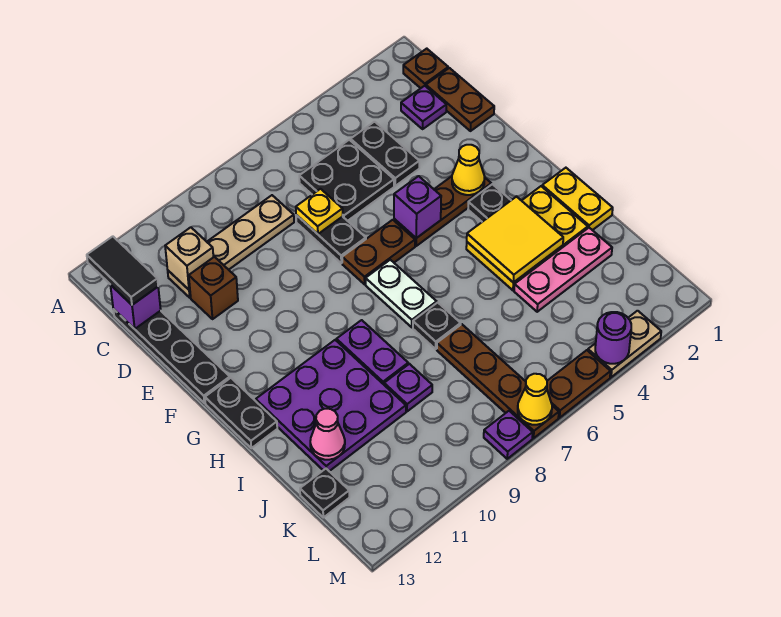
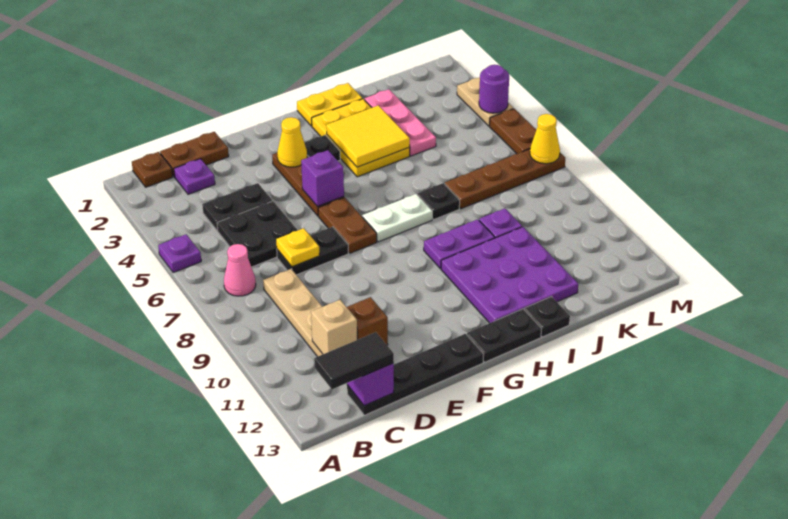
pink 1x1 cone [310,409,345,460] -> pink 1x1 cone moved to [224,244,256,296]
black 1x1 plate [300,469,349,517] -> black 1x1 plate moved to [525,297,570,337]
purple 1x1 plate [484,411,533,459] -> purple 1x1 plate moved to [158,234,201,273]

